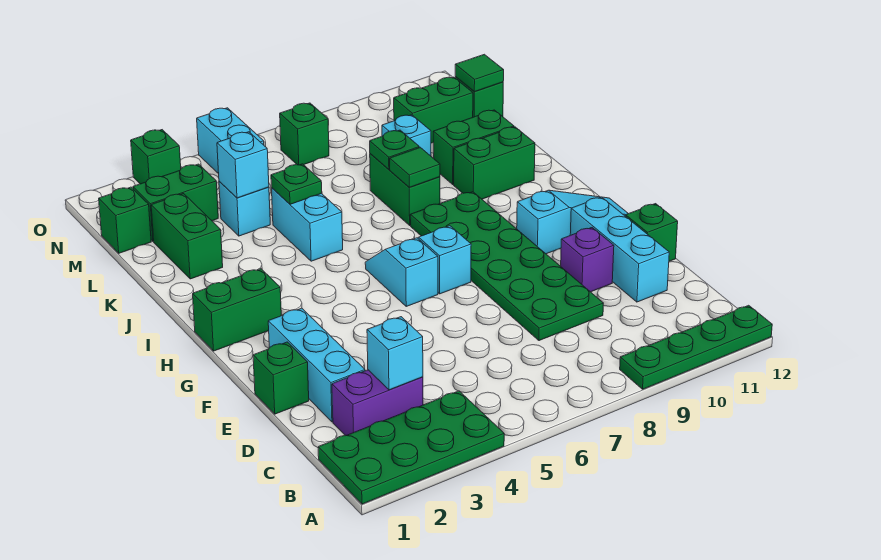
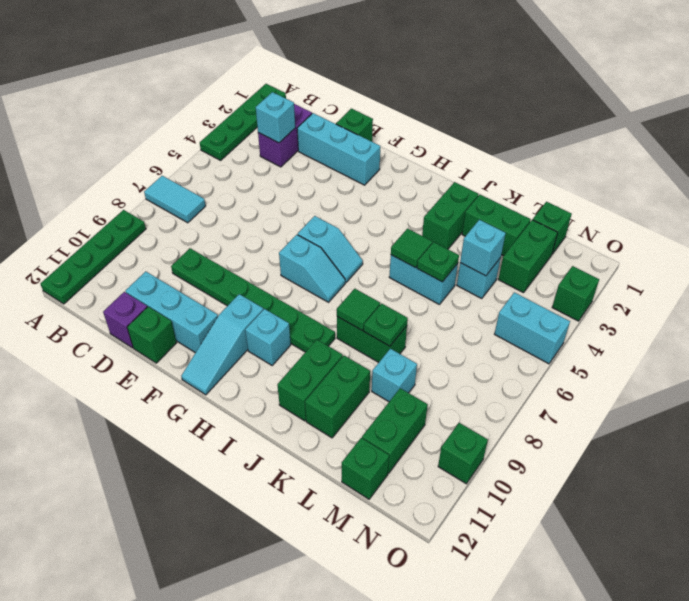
green 2x4 plate [318,391,504,504] -> green 1x4 plate [200,84,286,160]
none -> cyan 1x2 tile [144,176,206,223]
green 2x6 plate [410,192,603,341] -> green 1x6 plate [171,248,335,352]
purple 1x1 brick [561,228,614,292] -> purple 1x1 brick moved to [103,292,147,348]
green 1x2 brick [193,269,281,351] -> green 1x2 brick moved to [422,182,479,249]
none -> cyan 1x1 brick [245,309,291,365]
green 1x1 tile [455,54,504,92] -> green 1x1 tile moved to [391,229,432,268]
green 1x1 brick [280,103,329,165] -> green 1x1 brick moved to [438,423,488,484]

